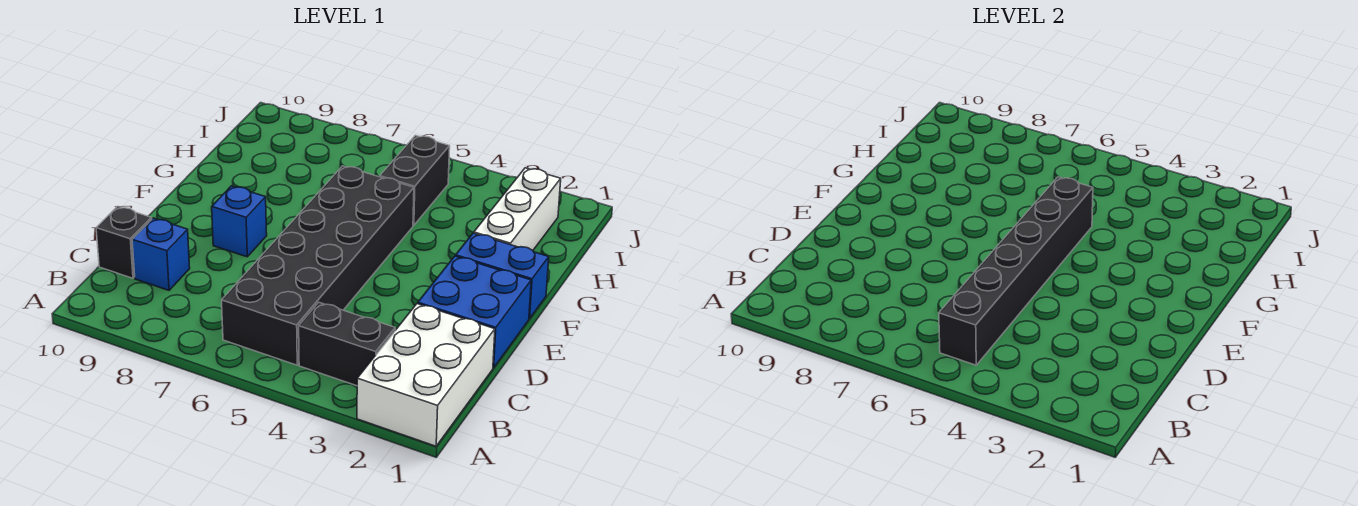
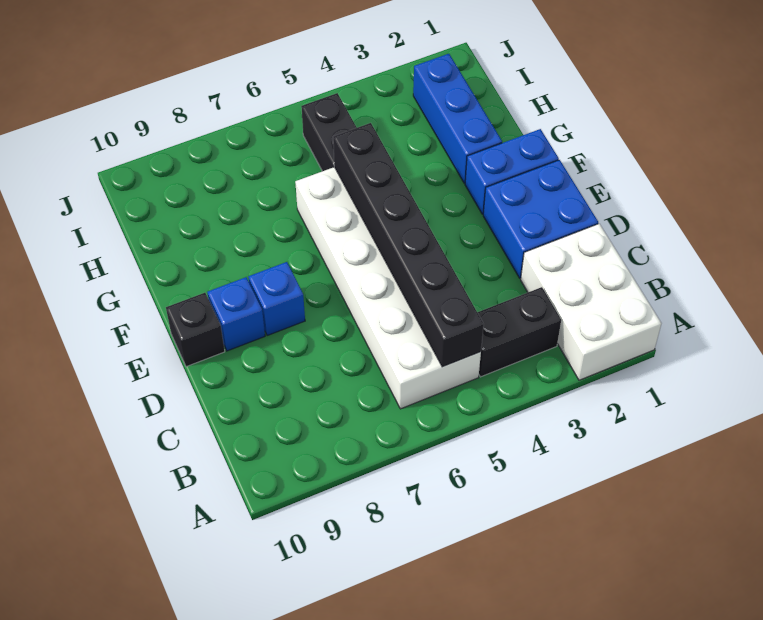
black 2x6 brick [222,166,414,365] -> white 2x6 brick [295,167,481,409]
blue 1x1 brick [132,218,190,290] -> blue 1x1 brick moved to [207,277,265,351]
black 1x1 brick [96,207,152,278] -> black 1x1 brick moved to [166,293,225,367]
white 1x3 brick [474,168,561,250] -> blue 1x3 brick [413,54,502,183]

